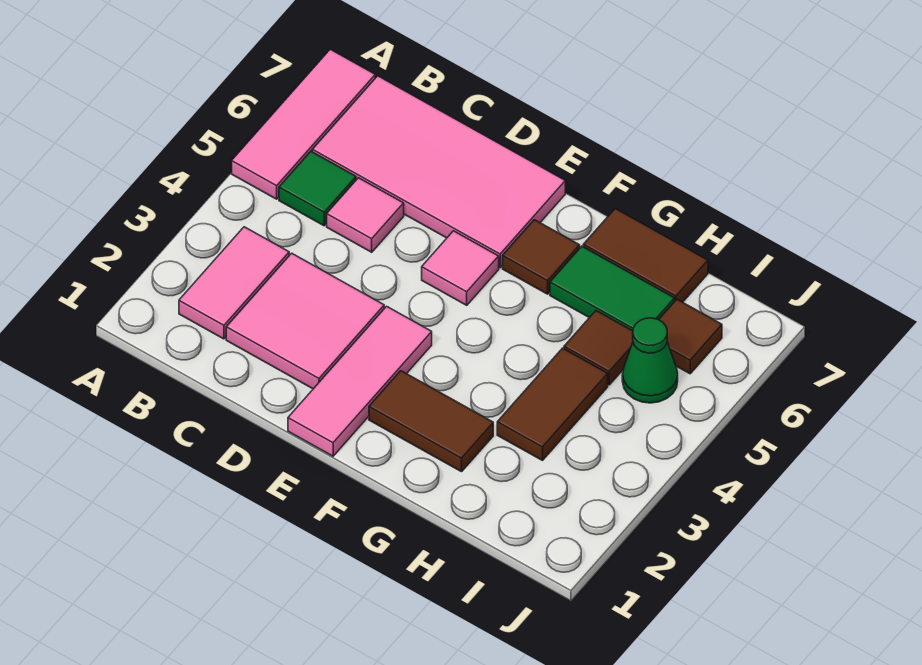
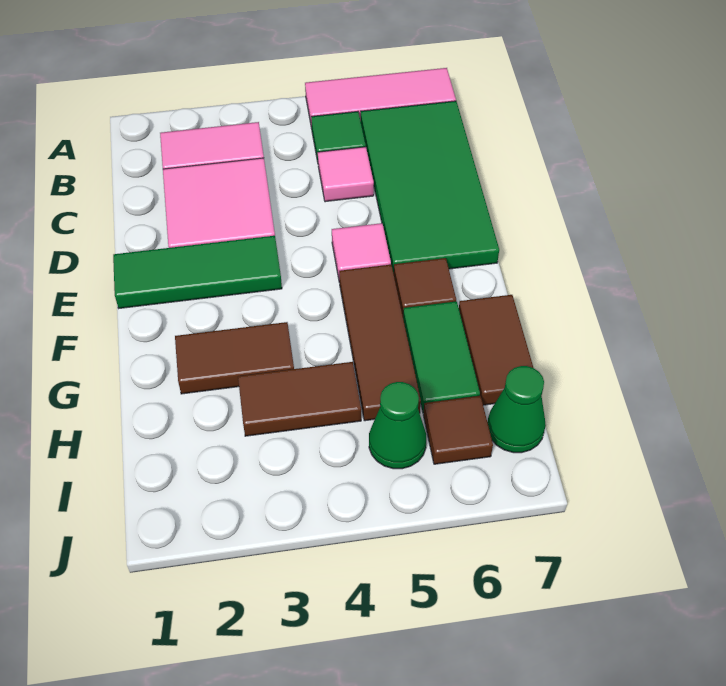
pink 2x4 tile [312,76,565,268] -> green 2x4 tile [361,101,499,274]
pink 1x3 tile [288,306,432,456] -> green 1x3 tile [113,236,282,308]
brown 1x2 tile [369,371,493,472] -> brown 1x2 tile turned to [175,322,294,394]
brown 1x1 tile [564,311,633,385] -> brown 1x3 tile [339,265,421,421]
none -> green 1x1 cone [487,366,546,453]

